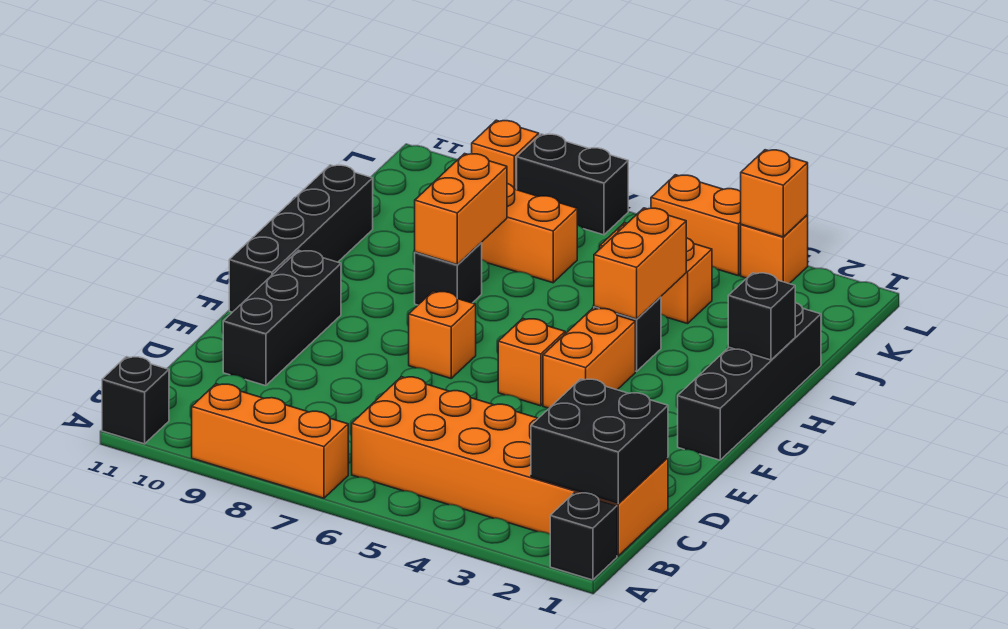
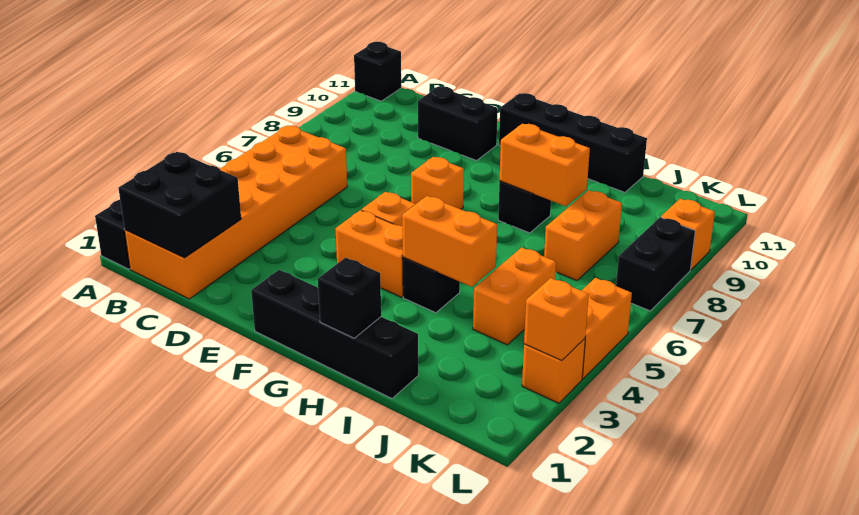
orange 1x3 brick [192,384,348,498] -> none
black 1x3 brick [223,250,341,386] -> black 1x2 brick [418,86,498,161]

